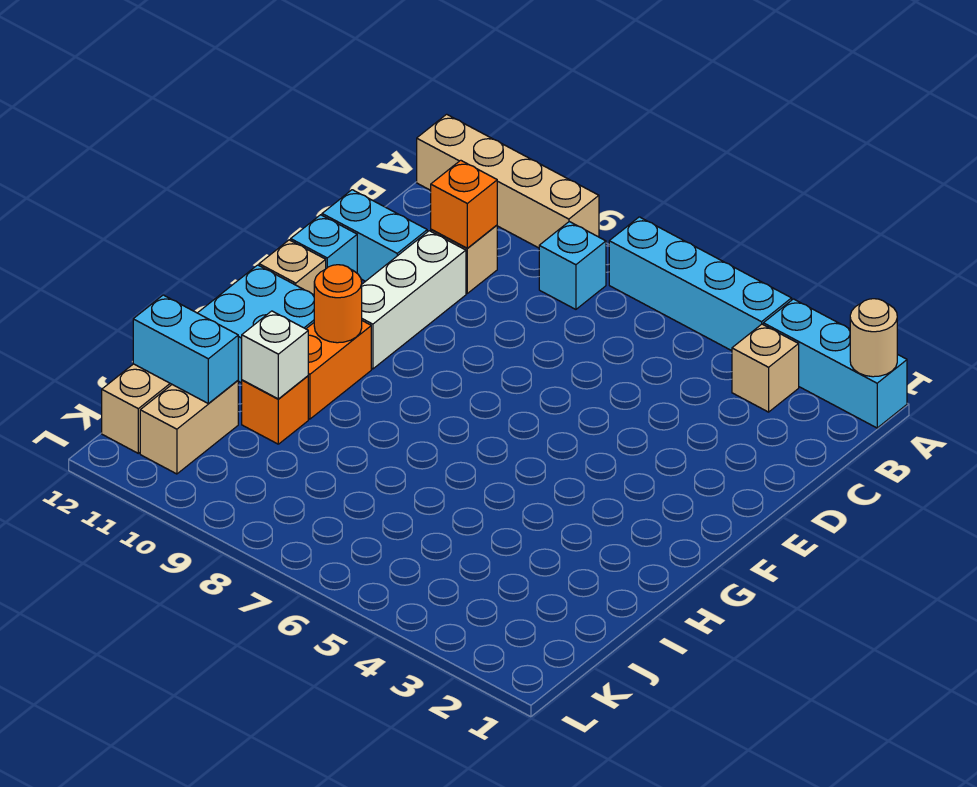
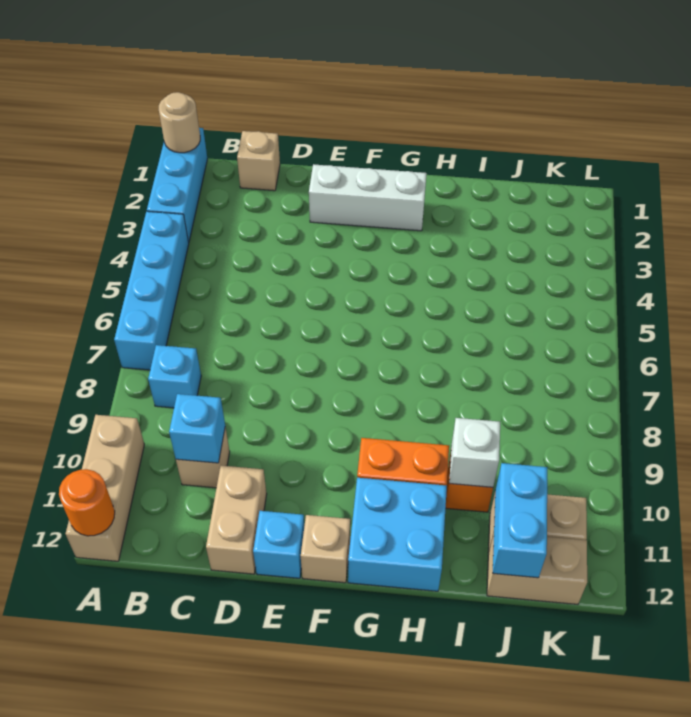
tan 1x4 brick [417,114,599,248] -> tan 1x3 brick [66,415,144,561]
tan 1x1 brick [732,324,799,412] -> tan 1x1 brick moved to [237,131,280,191]
orange 1x1 brick [431,160,497,248] -> cyan 1x1 brick [169,394,225,463]
white 1x3 brick [362,231,466,369] -> white 1x3 brick moved to [309,164,427,231]
cyan 1x2 brick [322,190,427,281] -> tan 1x2 brick [206,466,267,574]
orange 1x1 round brick [314,265,362,343] -> orange 1x1 round brick moved to [59,469,115,536]

